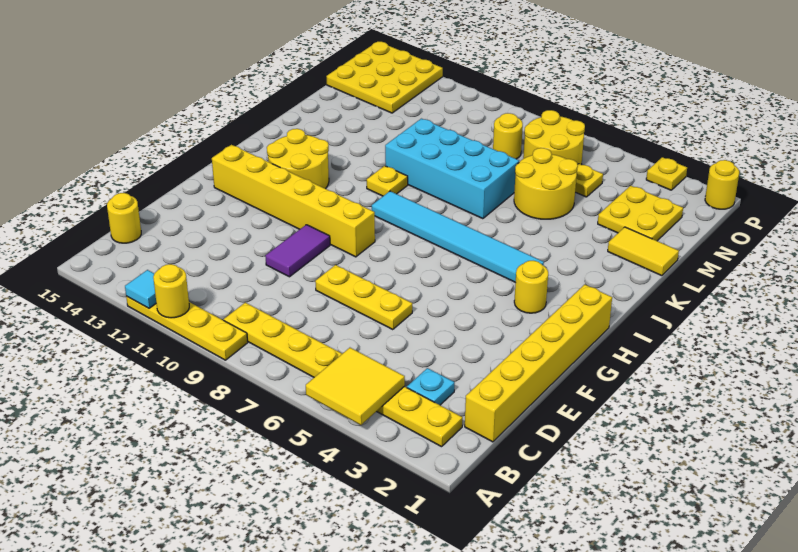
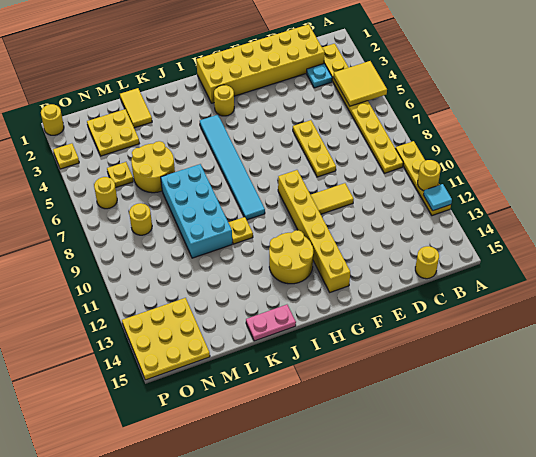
yellow 1x6 brick [465,284,612,442] -> yellow 2x6 brick [196,24,325,103]
purple 1x2 tile [265,225,330,277] -> yellow 1x2 tile [311,183,354,214]
none -> pink 1x2 plate [246,305,296,341]
yellow 2x2 round brick [523,110,585,165] -> yellow 1x1 round brick [94,177,117,209]

